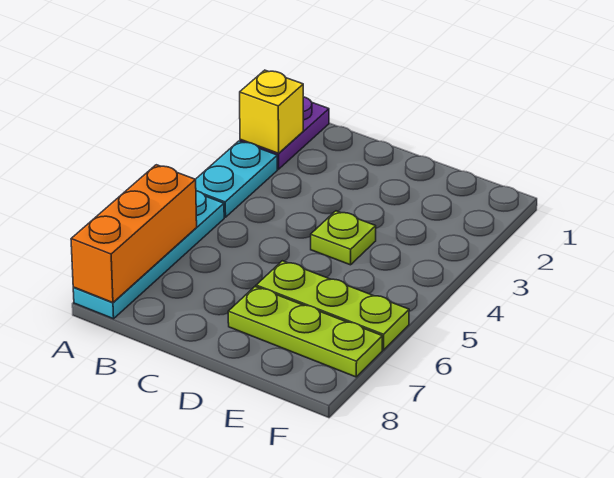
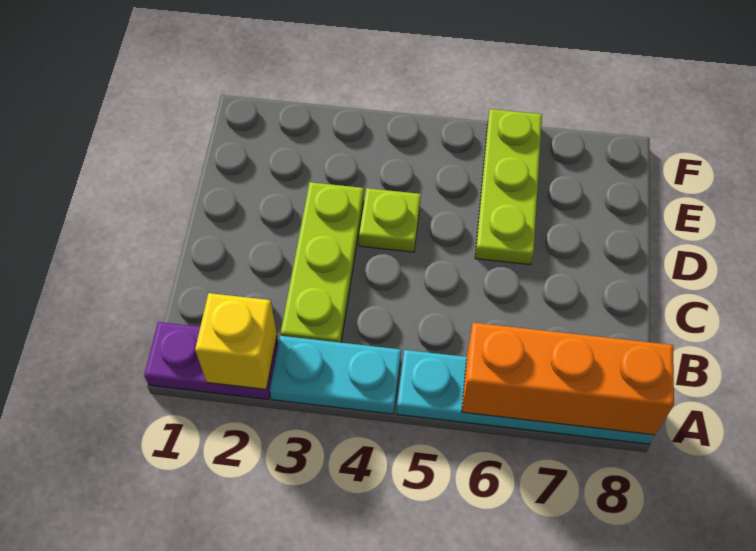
lime 1x3 plate [228,287,382,377] -> lime 1x3 plate moved to [281,182,364,343]

